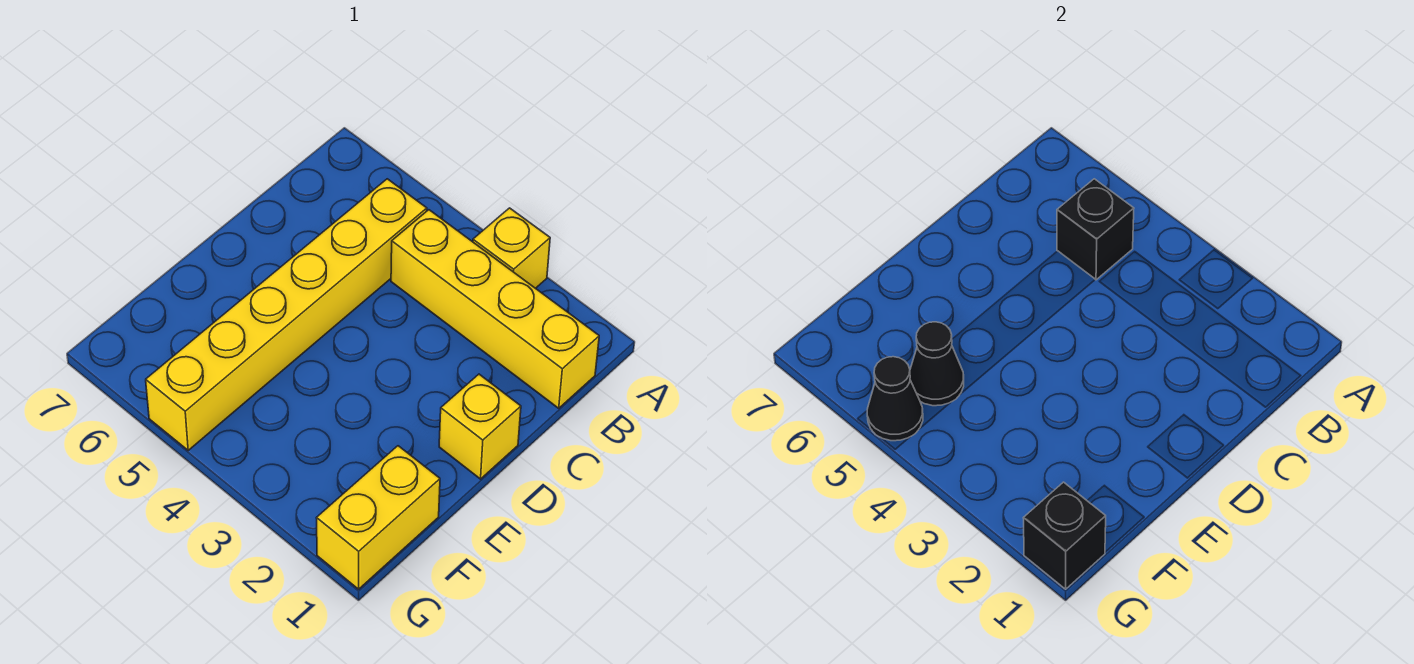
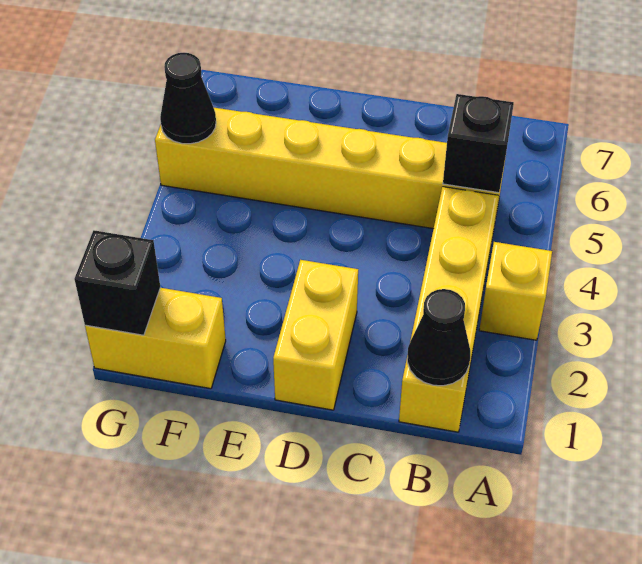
yellow 1x1 brick [439,374,521,479] -> yellow 1x2 brick [273,260,358,410]
black 1x1 cone [910,322,964,406] -> black 1x1 cone moved to [407,289,470,386]

